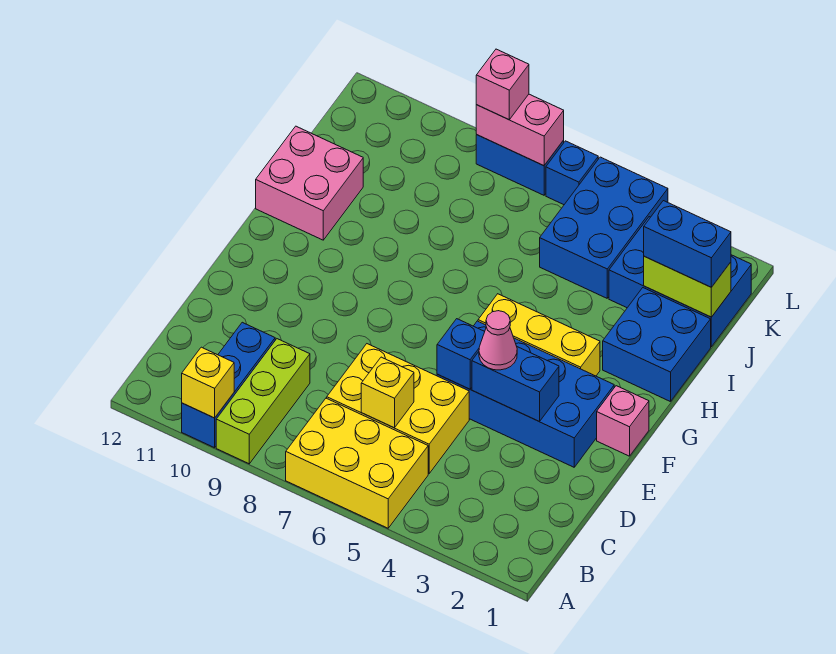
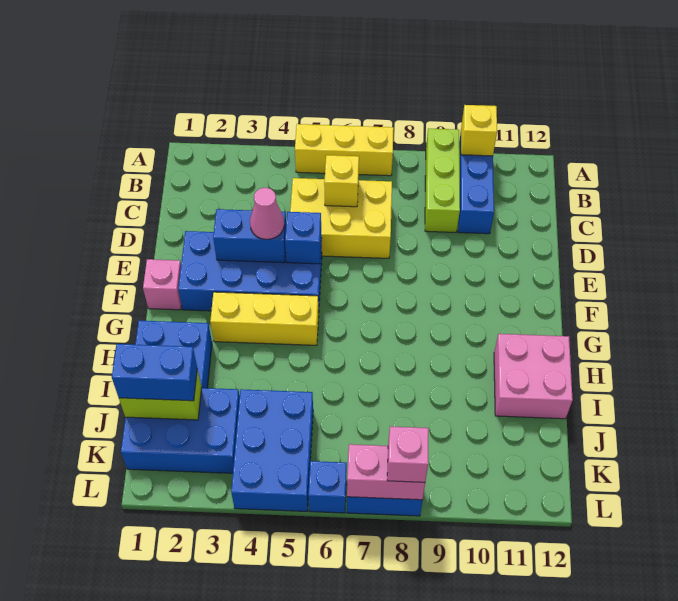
yellow 2x3 brick [286,398,428,528] -> yellow 1x3 brick [295,124,394,176]

